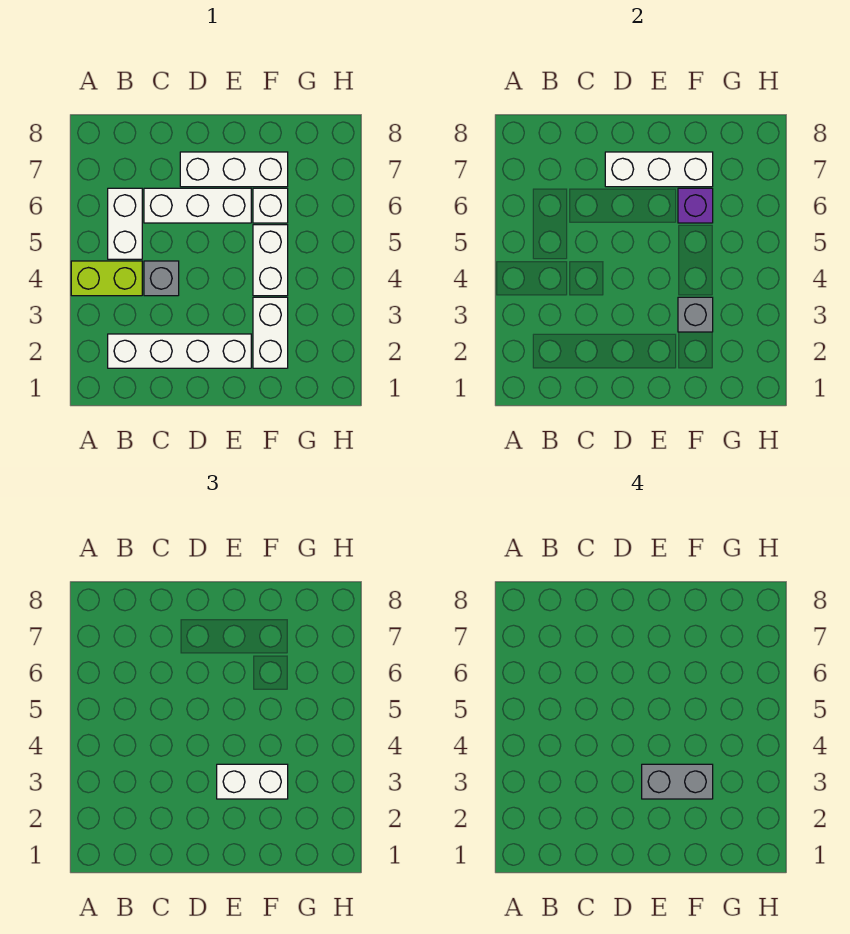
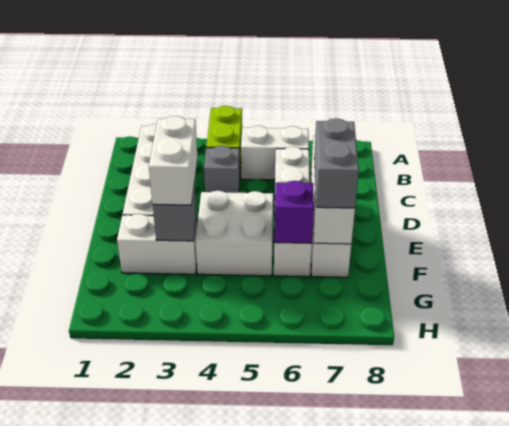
grey 1x2 brick [642,764,713,799] -> grey 1x2 brick moved to [314,118,359,208]
white 1x2 brick [253,225,288,296] -> white 2x2 brick [196,191,273,276]

